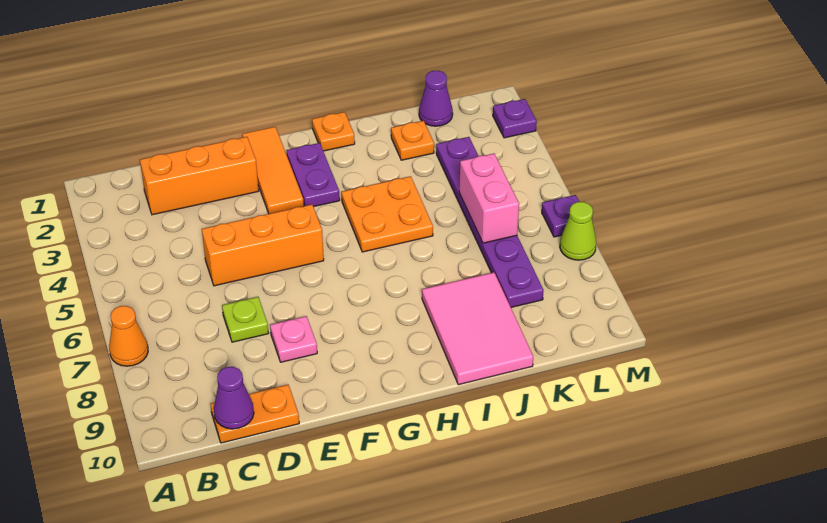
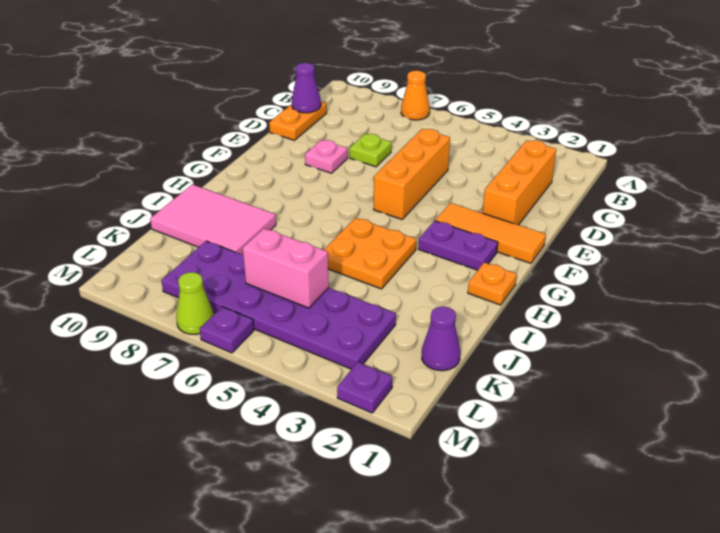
orange 1x1 plate [391,121,434,160] -> none
purple 1x6 plate [436,137,544,307] -> purple 2x6 plate [161,241,396,369]

